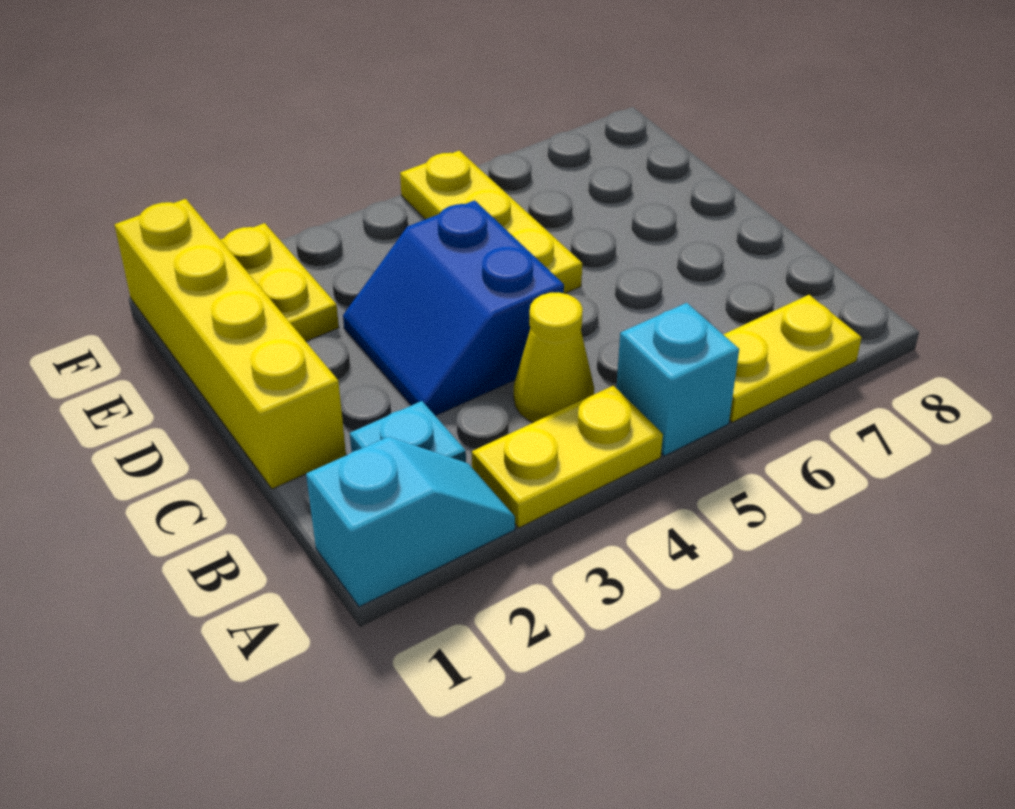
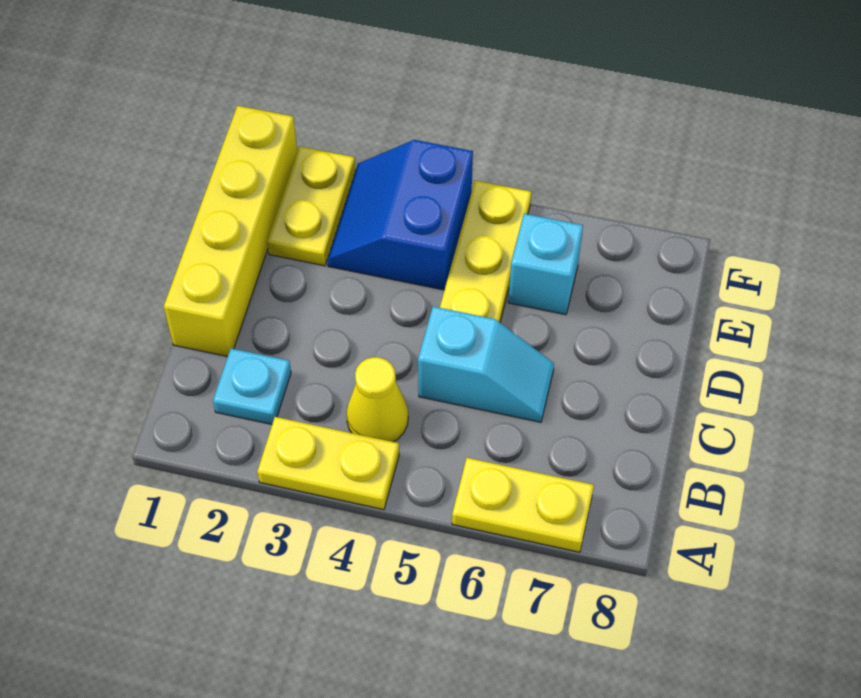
cyan 1x2 slope [306,437,515,607] -> cyan 1x2 slope moved to [418,307,554,422]
cyan 1x1 brick [616,303,739,456] -> cyan 1x1 brick moved to [508,214,583,315]
blue 2x2 slope [343,200,564,416] -> blue 2x2 slope moved to [327,140,473,290]

